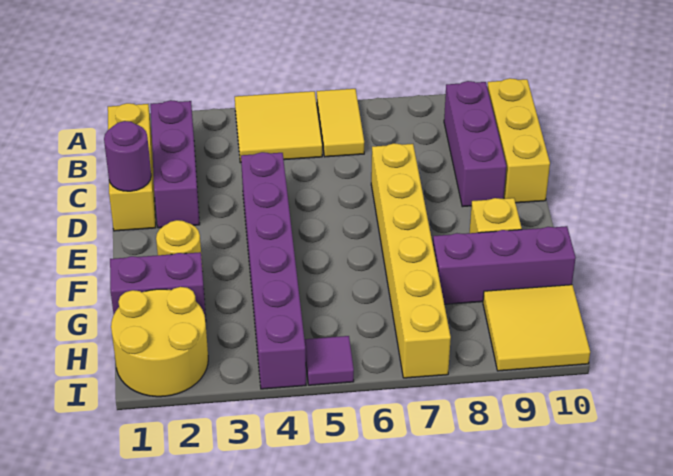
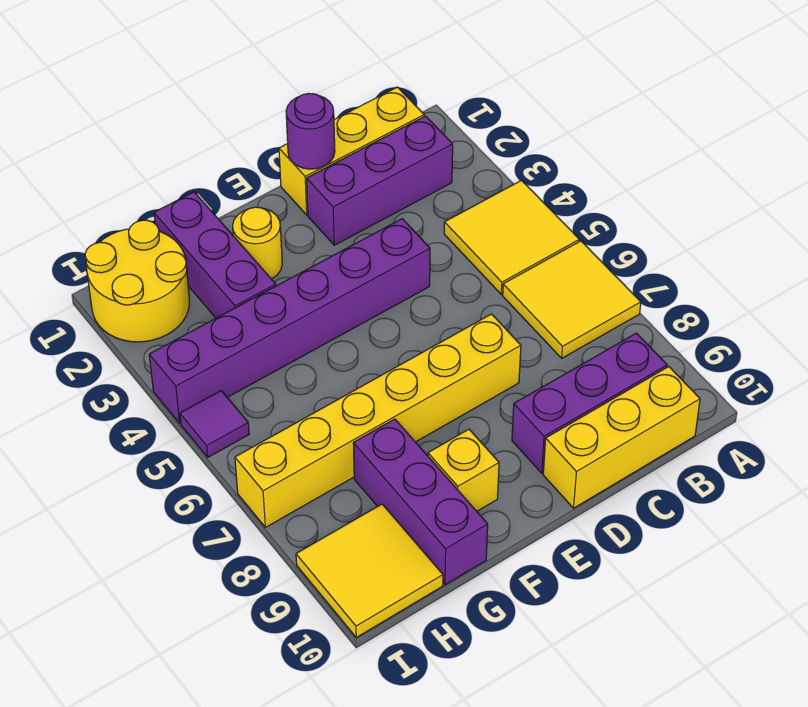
yellow 1x2 tile [317,89,364,157] -> yellow 2x2 tile [503,241,641,358]
purple 1x2 brick [110,252,206,321] -> purple 1x3 brick [154,192,276,318]

